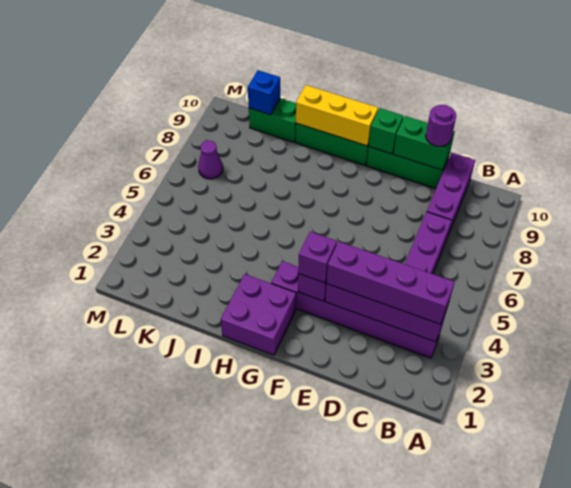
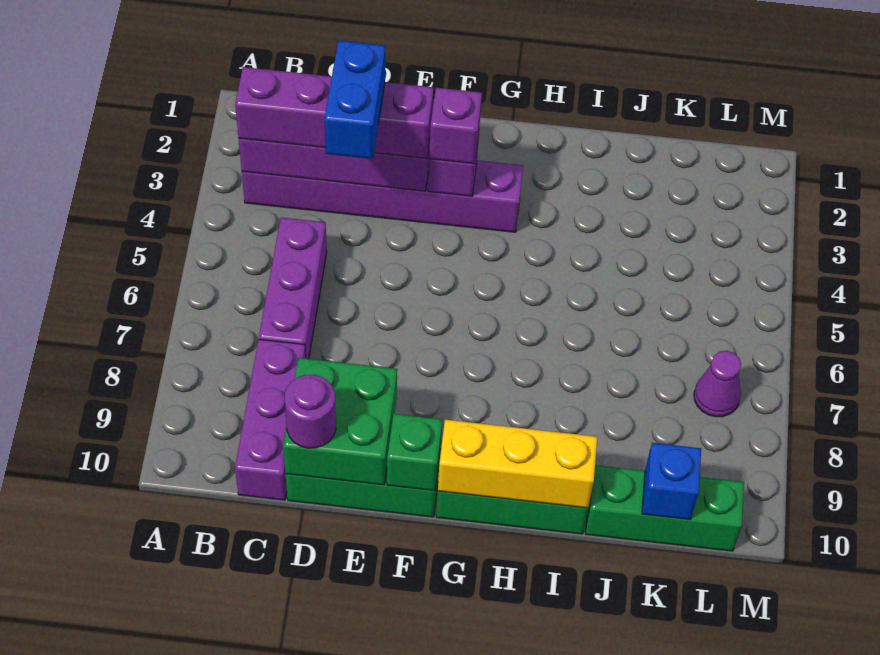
none -> blue 1x2 brick [325,41,385,159]
green 1x2 brick [393,116,455,170] -> green 2x2 brick [283,358,397,485]
purple 2x2 brick [221,274,296,355] -> none
green 1x2 brick [249,98,296,142] -> green 1x3 brick [585,465,744,551]

